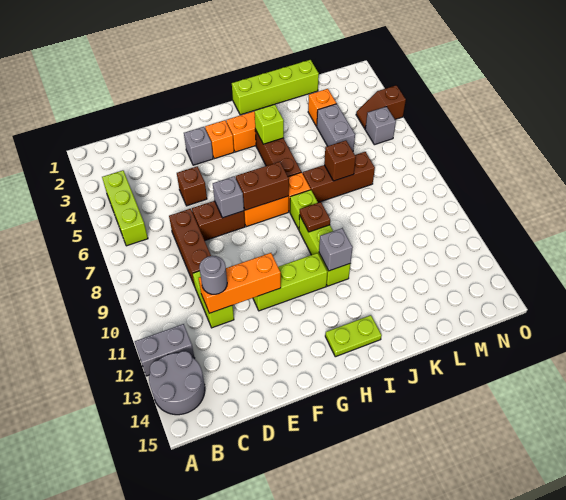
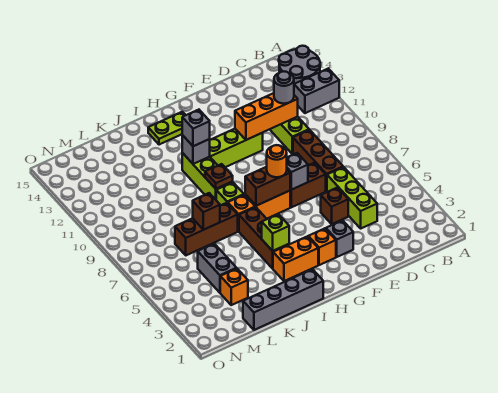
lime 1x3 brick [102,170,148,246] -> lime 1x3 brick moved to [327,167,377,228]
none -> orange 1x1 round brick [267,145,287,177]
lime 1x4 brick [232,60,319,115] -> grey 1x4 brick [243,269,323,330]
brown 1x2 slope [356,85,406,129] -> none
grey 1x1 brick [365,107,396,145] -> grey 1x1 brick moved to [182,110,210,146]

